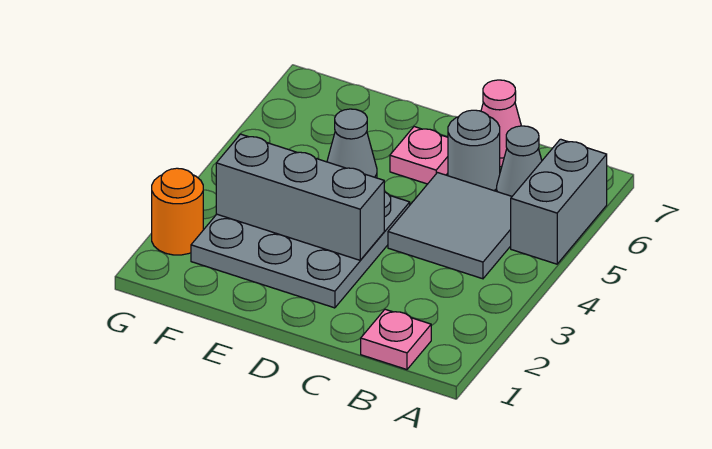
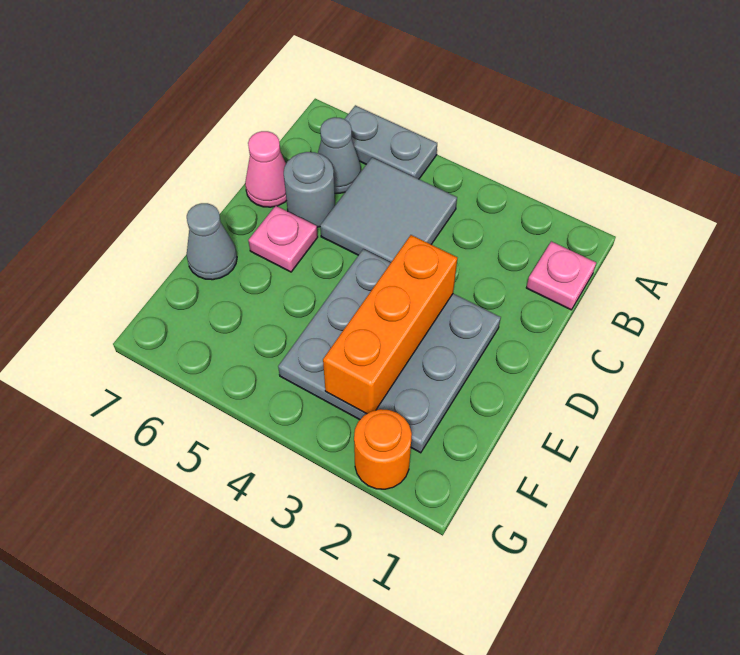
grey 1x2 brick [511,139,607,264] -> grey 1x2 plate [345,105,437,179]
grey 1x3 brick [216,134,384,260] -> orange 1x3 brick [323,235,457,414]
grey 1x1 cone [327,109,377,178] -> grey 1x1 cone moved to [187,203,237,280]

